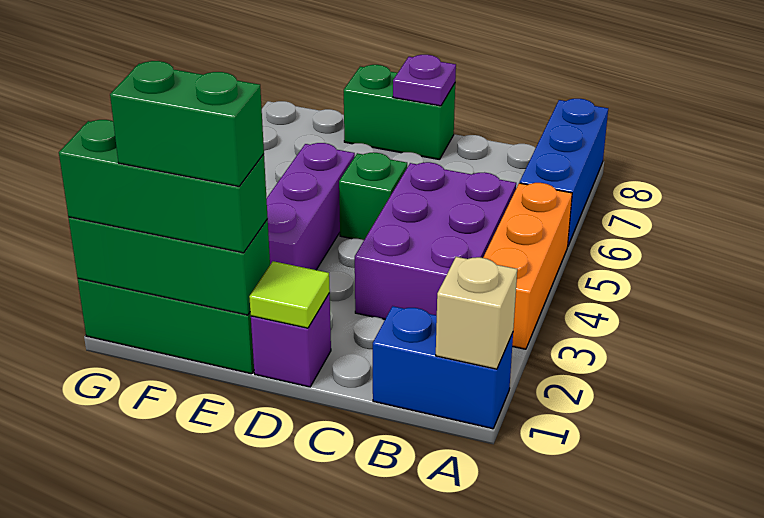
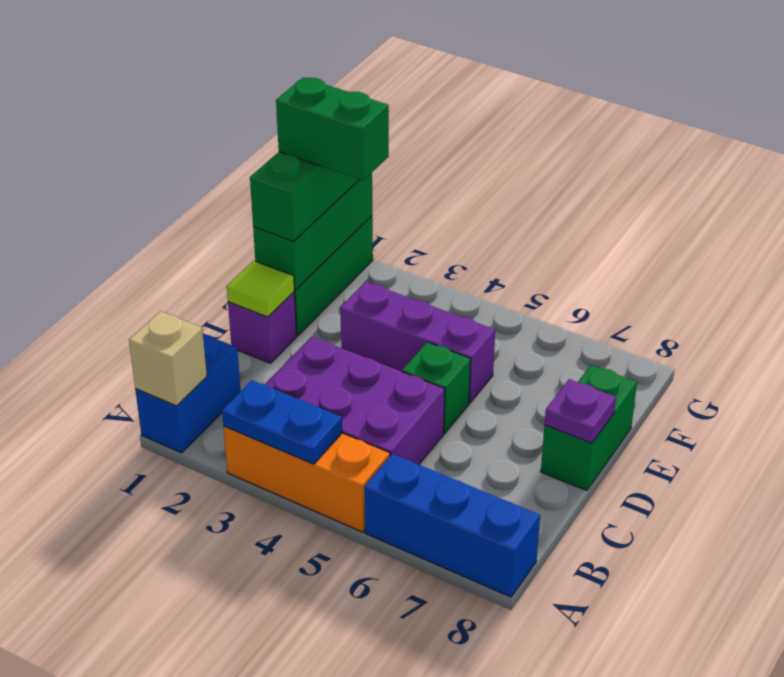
none -> blue 1x2 plate [222,380,342,464]
green 1x2 brick [110,61,264,187] -> green 1x2 brick turned to [276,78,389,180]

